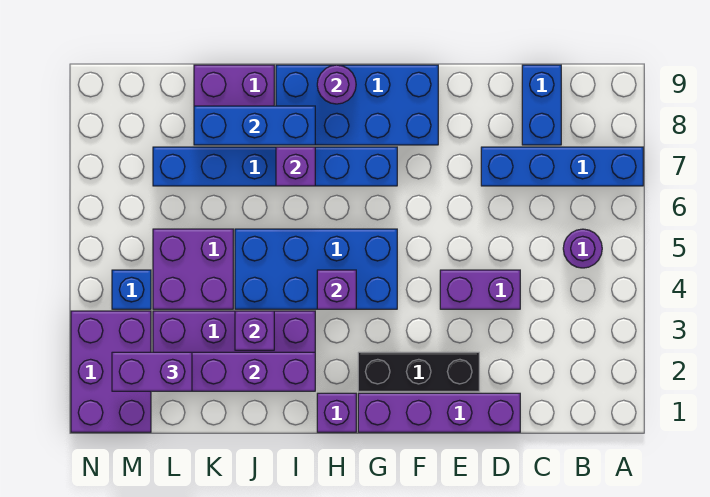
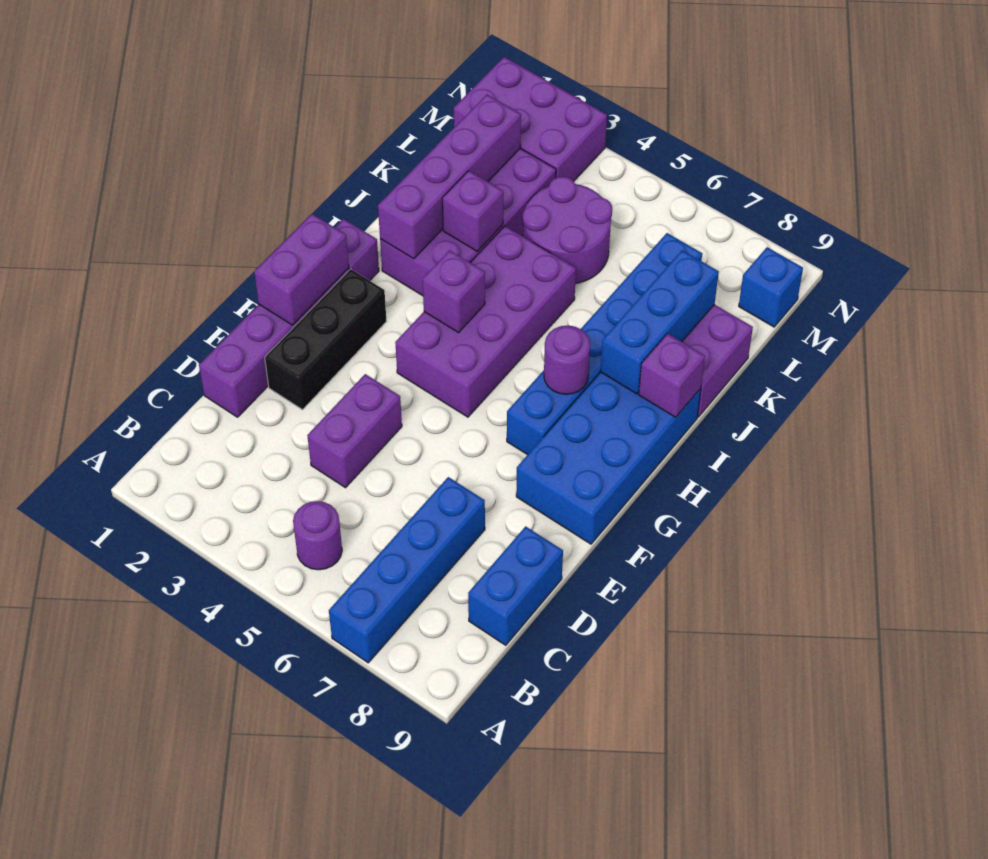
blue 1x2 brick [522,65,561,145] -> blue 1x2 brick turned to [468,526,563,645]
blue 2x4 brick [235,229,397,309] -> purple 2x4 brick [395,226,576,417]
purple 1x1 round brick [317,65,356,104] -> purple 1x1 round brick moved to [544,325,590,394]
purple 1x1 brick [276,147,315,186] -> purple 1x1 brick moved to [639,334,705,417]
purple 2x2 brick [153,229,233,309] -> purple 2x2 round brick [523,177,612,284]
purple 1x2 brick [112,352,192,391] -> purple 1x2 brick moved to [254,214,349,325]
blue 1x1 brick [112,270,151,309] -> blue 1x1 brick moved to [739,247,803,327]

